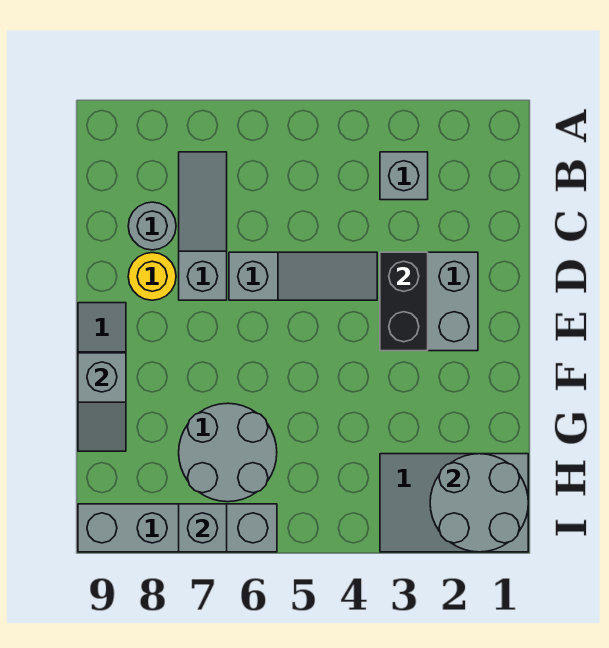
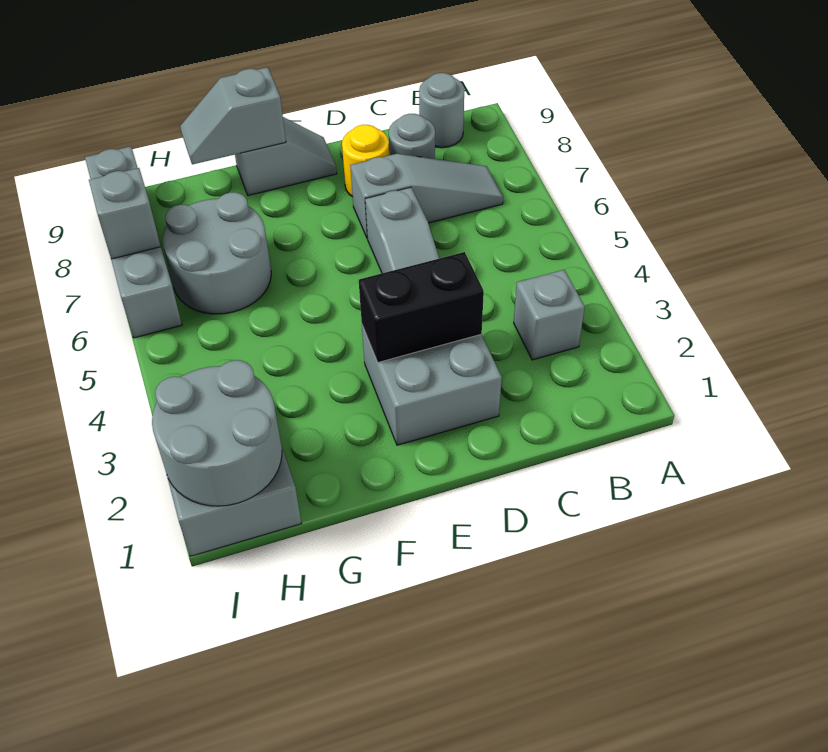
none -> grey 1x1 round brick [419,73,464,148]

